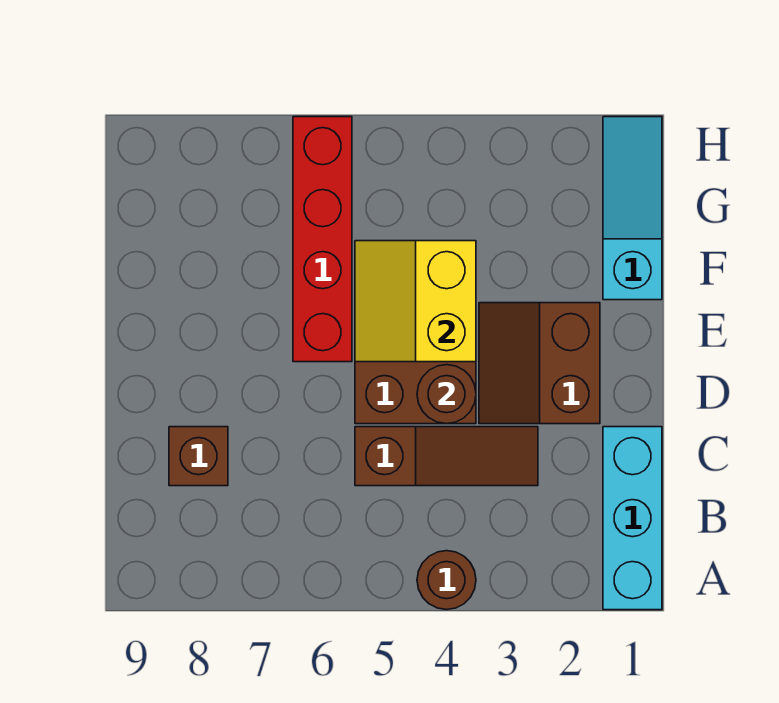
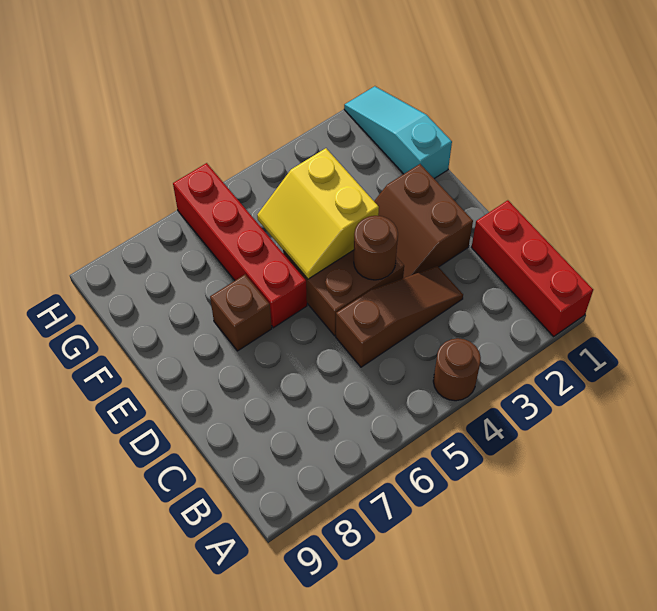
cyan 1x3 brick [603,427,662,610] -> red 1x3 brick [471,200,593,336]
brown 1x1 brick [169,427,228,486] -> brown 1x1 brick moved to [210,275,272,351]

